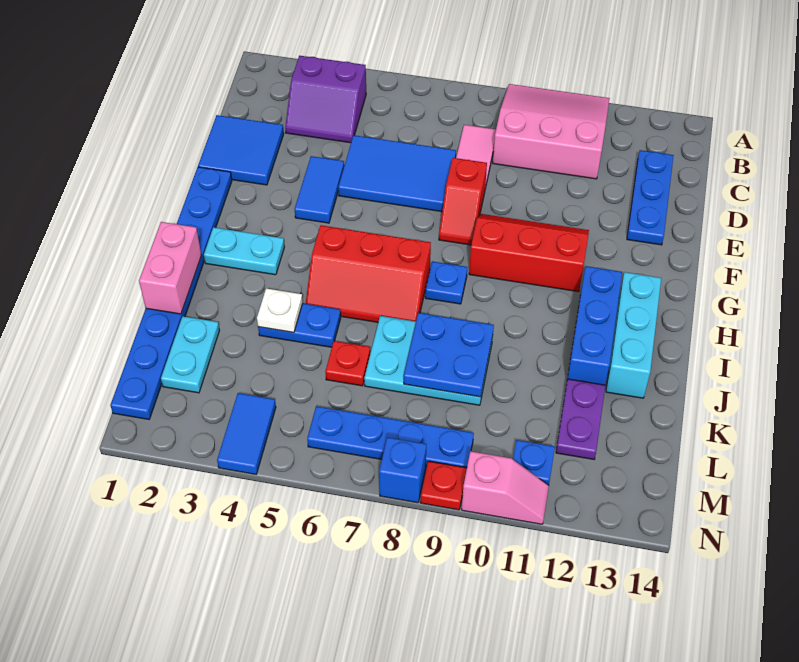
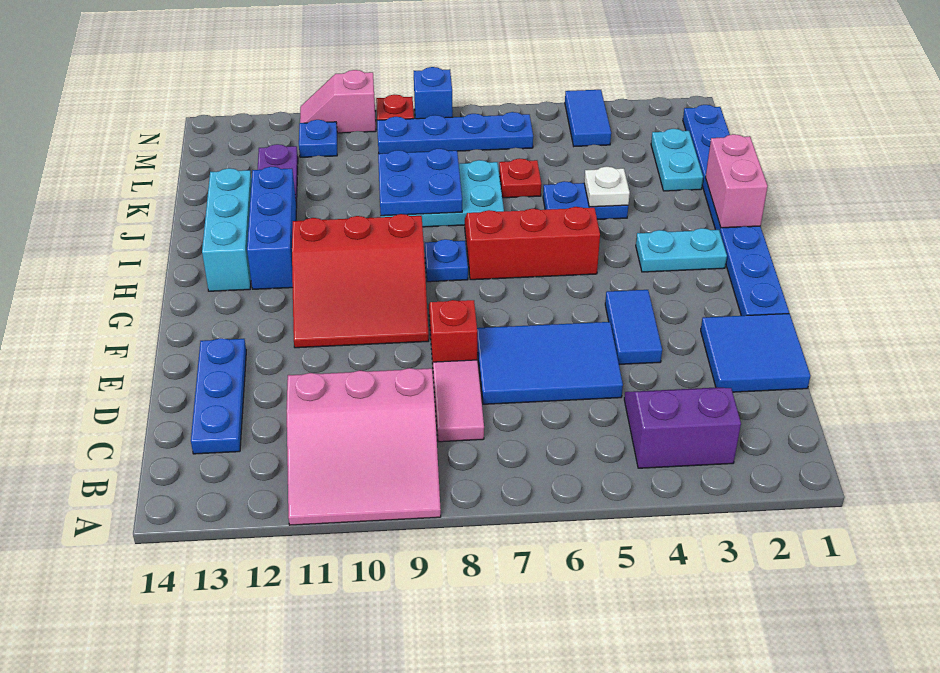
red 2x3 slope [469,214,589,292] -> red 3x3 slope [292,214,429,348]

